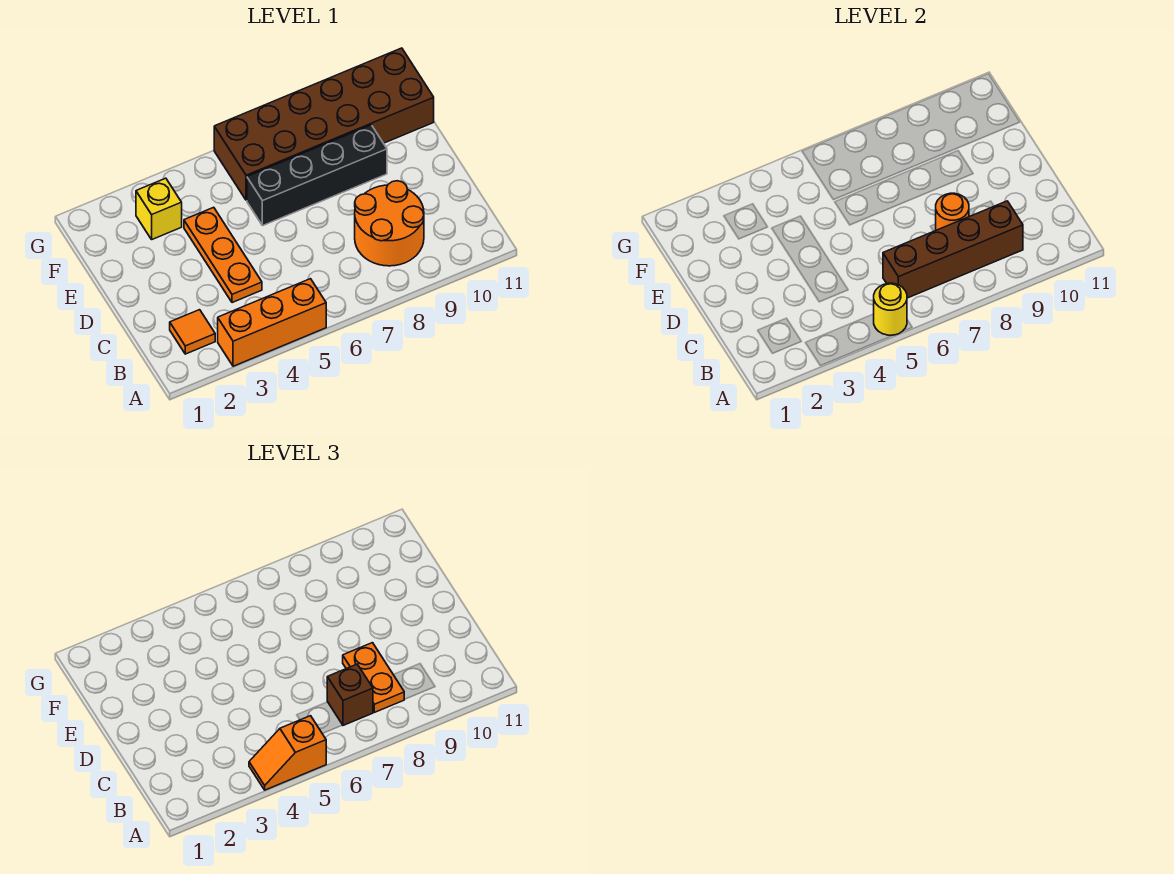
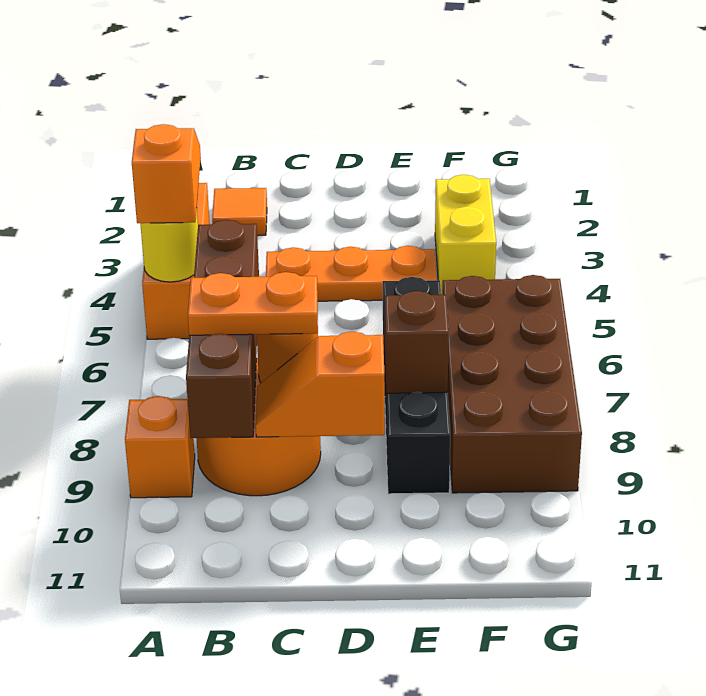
none -> orange 1x1 brick [125,396,195,498]
brown 1x1 brick [327,664,373,725] -> brown 1x1 brick moved to [385,291,449,393]
none -> orange 1x2 slope [256,332,385,437]
yellow 1x1 brick [136,178,182,239] -> yellow 1x2 brick [435,175,496,295]
brown 2x6 brick [214,48,434,200] -> brown 2x4 brick [443,275,582,493]

